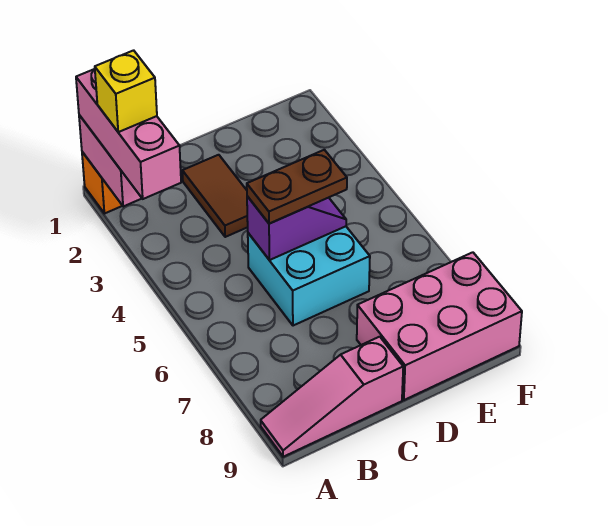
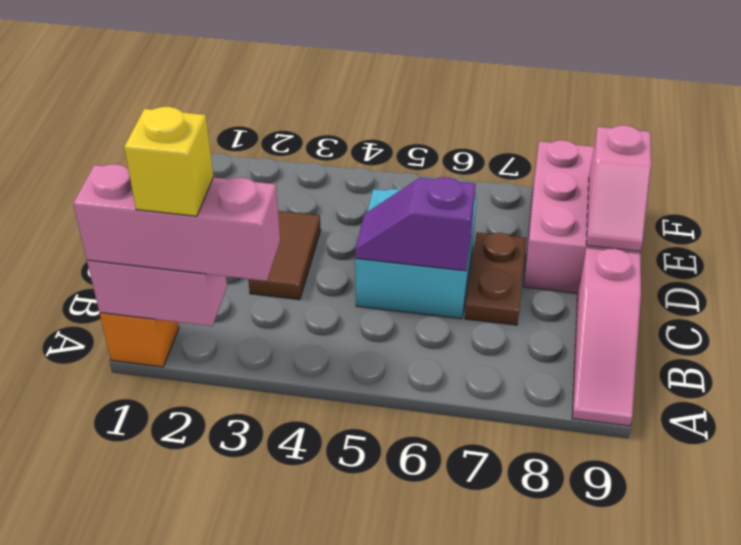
brown 1x2 tile [182,155,248,237] -> brown 1x2 tile turned to [248,211,321,300]
purple 1x2 slope [247,196,346,260] -> purple 1x2 slope turned to [355,177,476,271]
brown 1x2 plate [247,150,347,224] -> brown 1x2 plate moved to [465,232,526,325]
none -> pink 1x2 slope [586,125,651,251]

